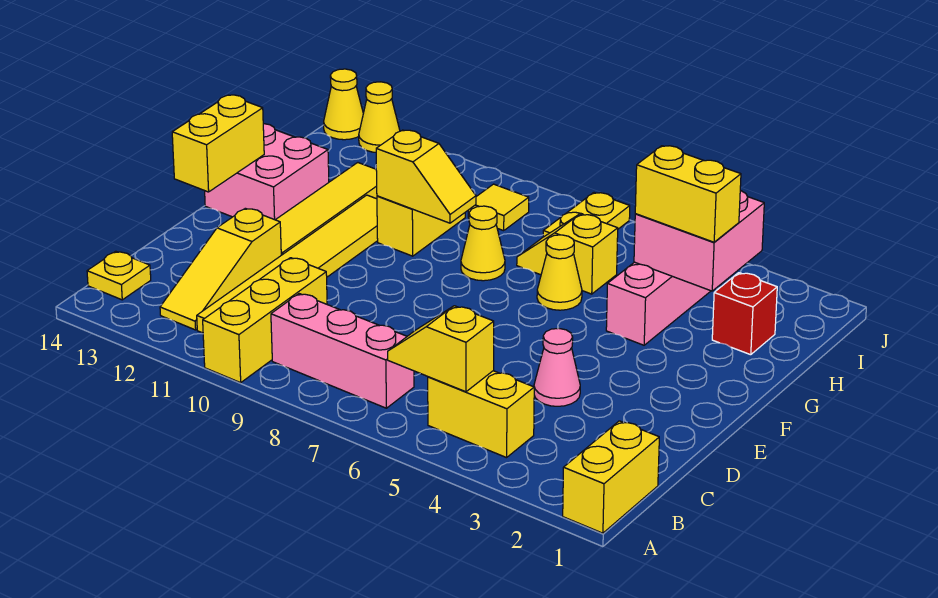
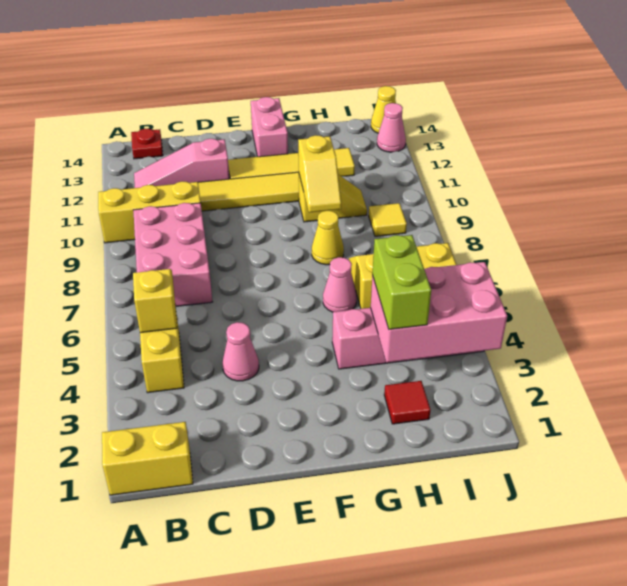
pink 1x3 brick [271,294,414,408] -> pink 2x3 brick [133,203,212,306]
yellow 1x3 slope [160,208,281,330] -> pink 1x3 slope [134,139,229,188]
yellow 1x1 plate [87,251,151,300] -> red 1x1 plate [131,129,163,159]
yellow 1x2 brick [172,95,264,192] -> none
pink 2x2 brick [205,124,329,220] -> pink 1x2 brick [251,97,288,157]
yellow 1x1 cone [537,235,582,310] -> pink 1x1 cone [323,257,357,312]
red 1x1 brick [712,273,777,355] -> red 1x1 tile [384,381,430,424]
pink 2x2 brick [634,191,764,291] -> pink 2x3 brick [371,262,507,363]
yellow 1x2 brick [635,146,741,242] -> lime 1x2 brick [372,235,431,329]
yellow 1x1 cone [359,82,400,152] -> pink 1x1 cone [377,103,406,152]

